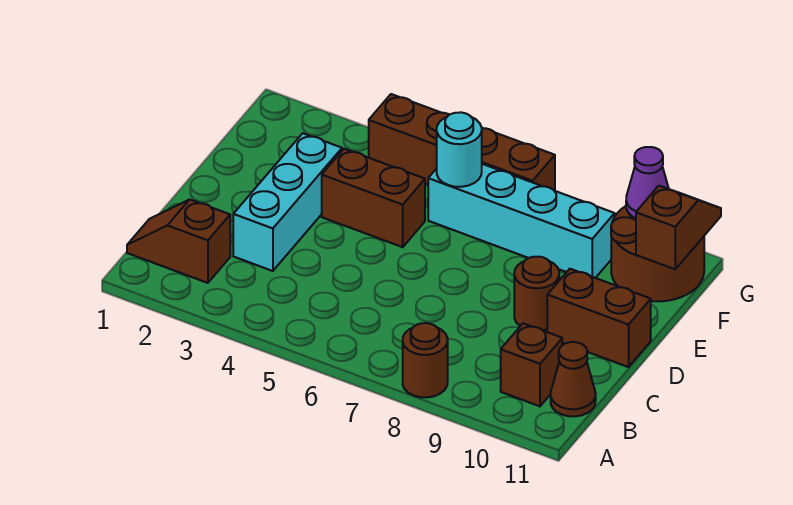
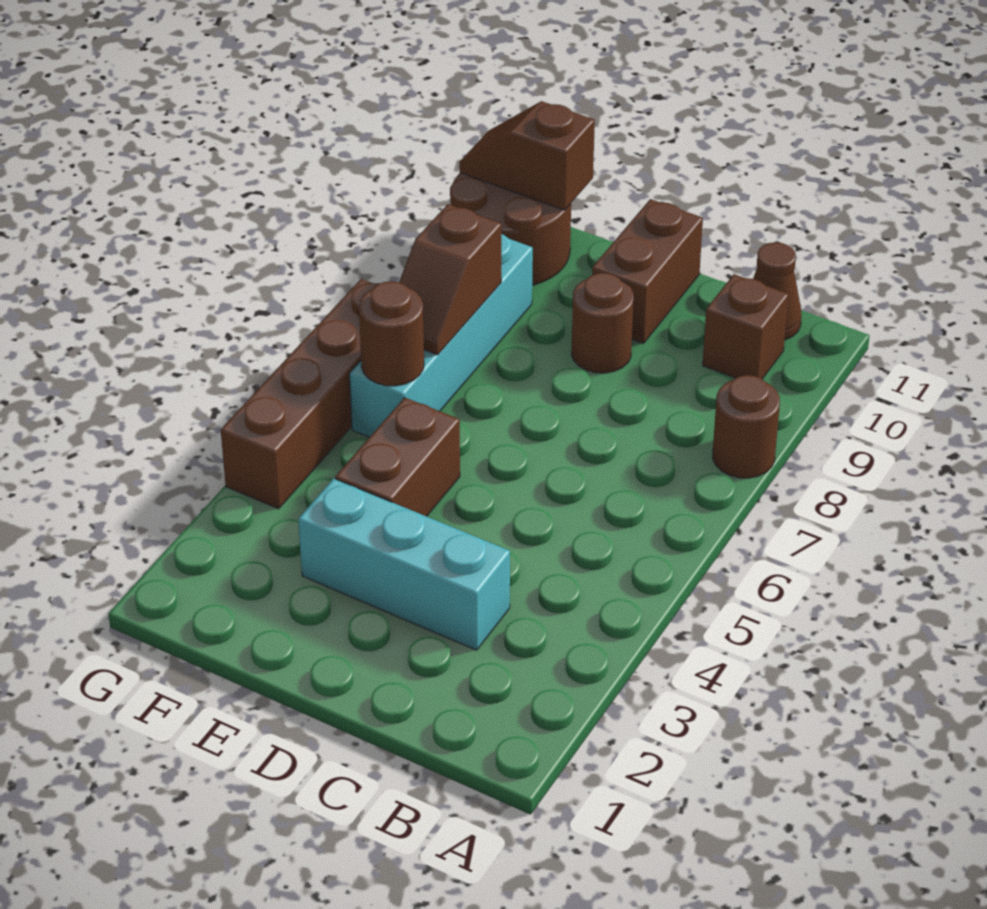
brown 1x2 slope [127,200,230,283] -> brown 1x2 slope moved to [399,204,501,355]
cyan 1x1 round brick [437,112,482,187] -> brown 1x1 round brick [359,281,424,386]
purple 1x1 cone [626,147,669,218] -> none

